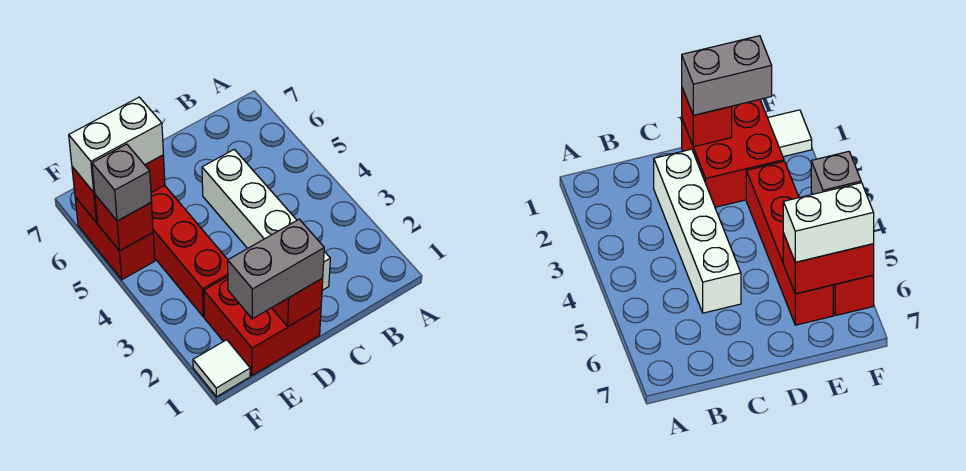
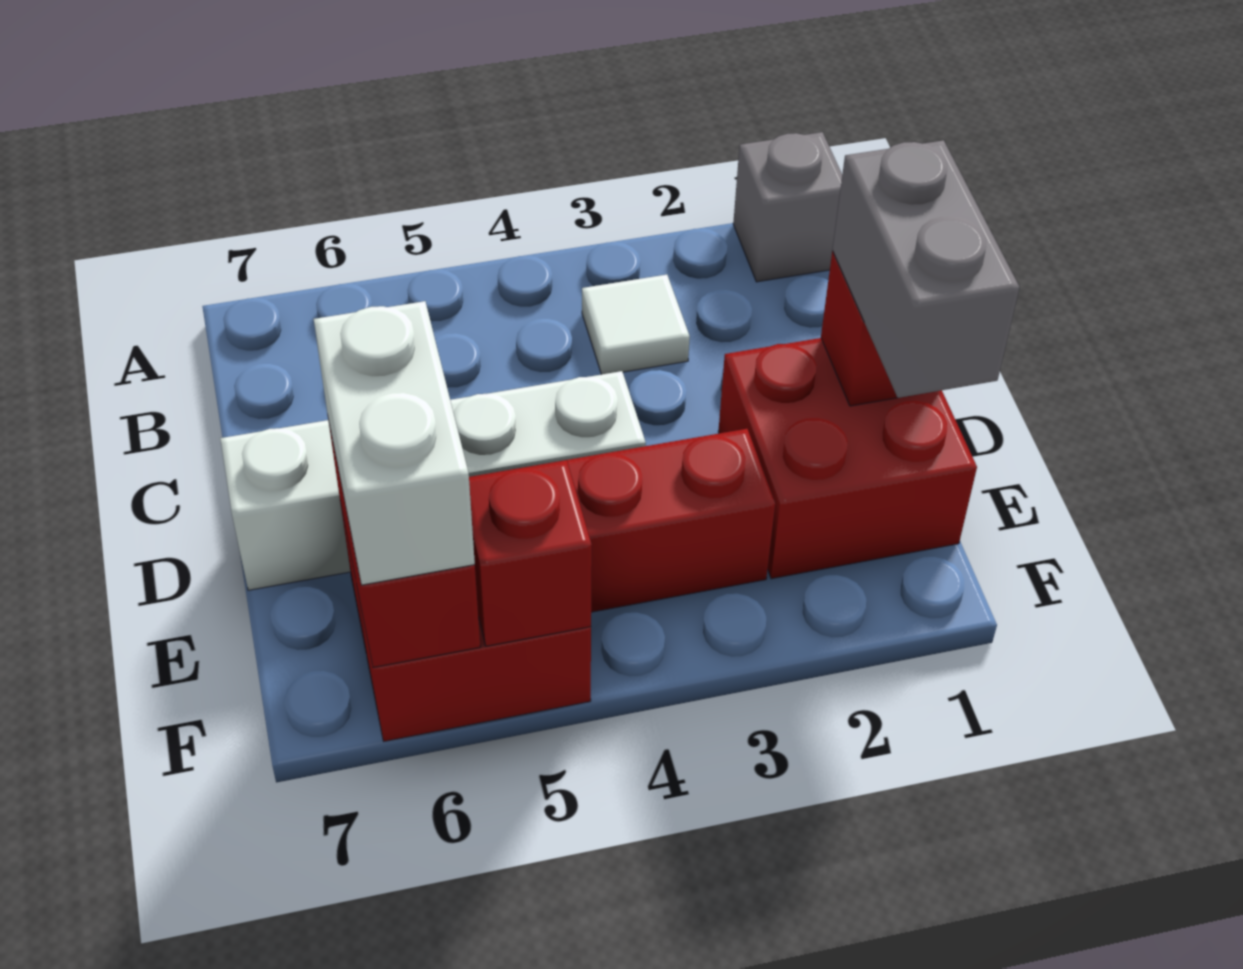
white 1x4 brick [202,149,330,290] -> white 1x4 brick moved to [220,371,646,590]
white 1x1 tile [193,340,250,397] -> white 1x1 tile moved to [582,275,690,374]
grey 1x1 brick [92,144,152,221] -> grey 1x1 brick moved to [733,132,842,282]

